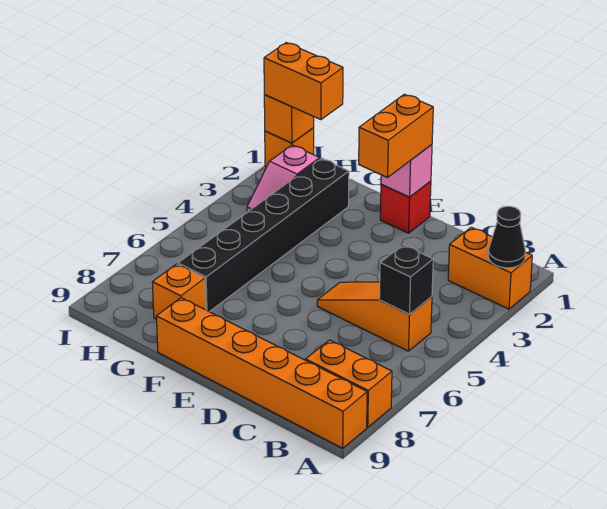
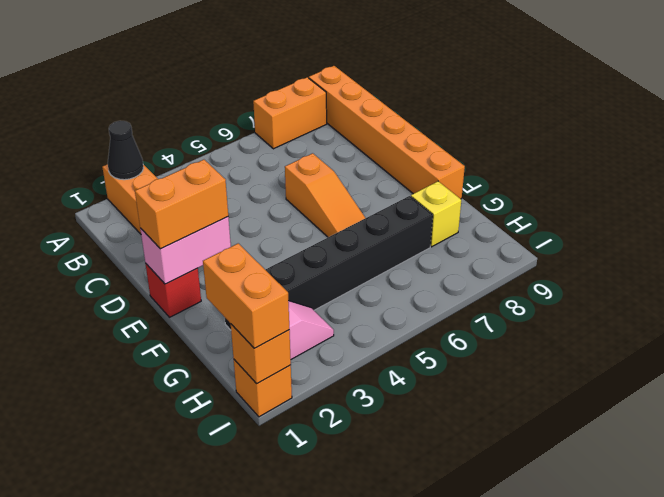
orange 1x2 brick [306,340,392,427] -> orange 1x2 brick turned to [253,77,327,149]
orange 1x3 slope [317,282,432,351] -> orange 1x3 slope moved to [285,153,365,237]
black 1x1 brick [379,245,433,314] -> none
pink 1x1 brick [381,145,432,197] -> pink 1x2 brick [140,217,231,284]
orange 1x1 brick [152,264,206,319] -> yellow 1x1 brick [411,181,461,247]

